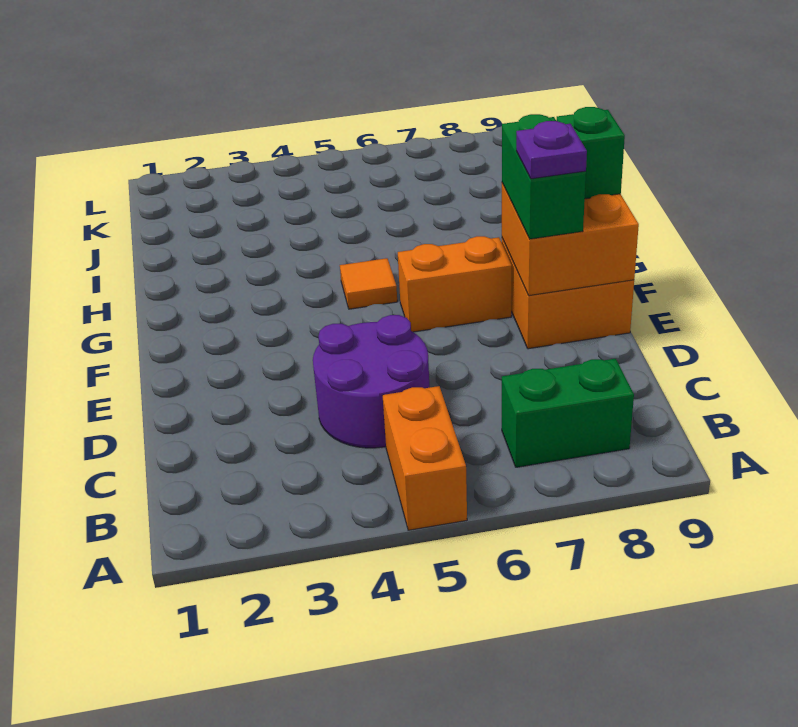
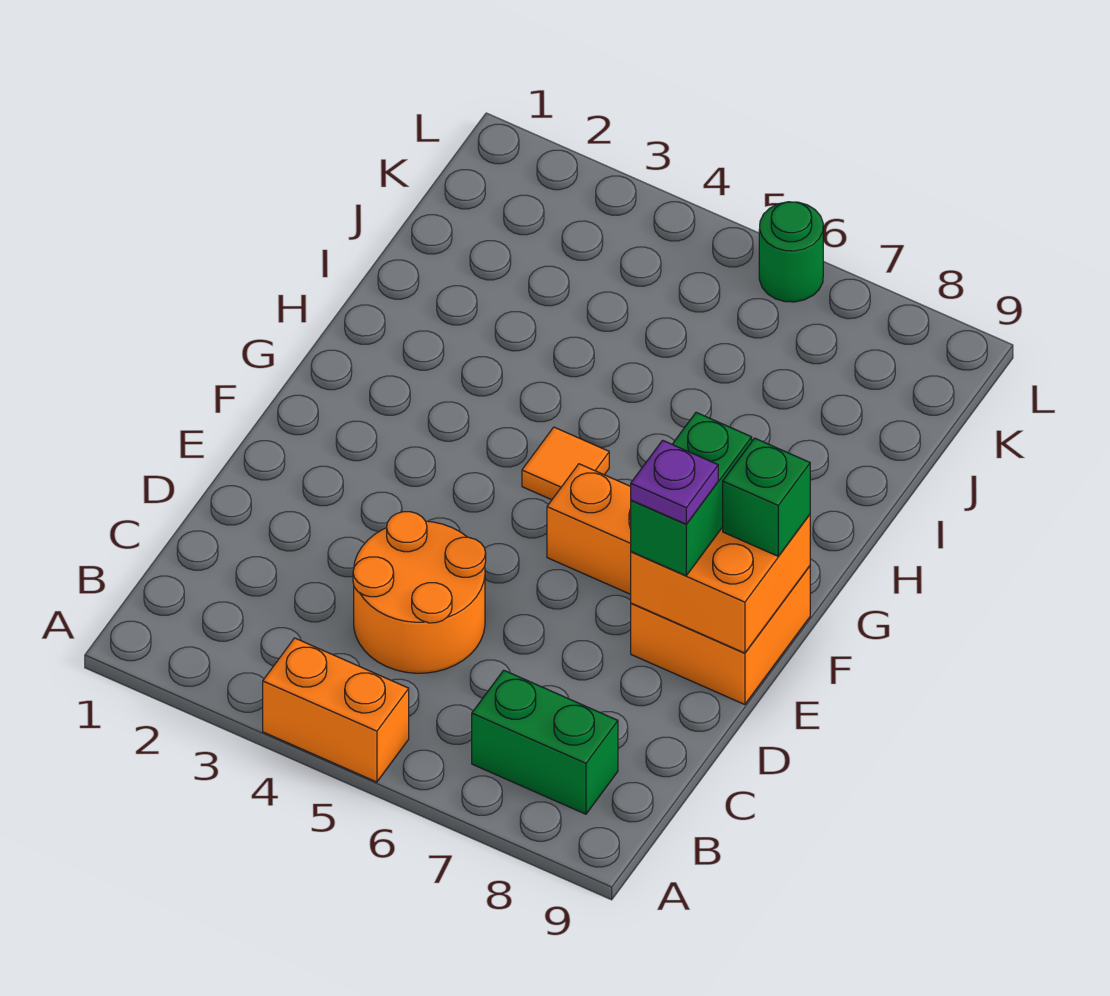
orange 1x2 brick [383,386,467,530] -> orange 1x2 brick turned to [263,638,409,782]
purple 2x2 round brick [313,315,429,448] -> orange 2x2 round brick [353,512,486,673]
none -> green 1x1 round brick [759,202,823,302]

